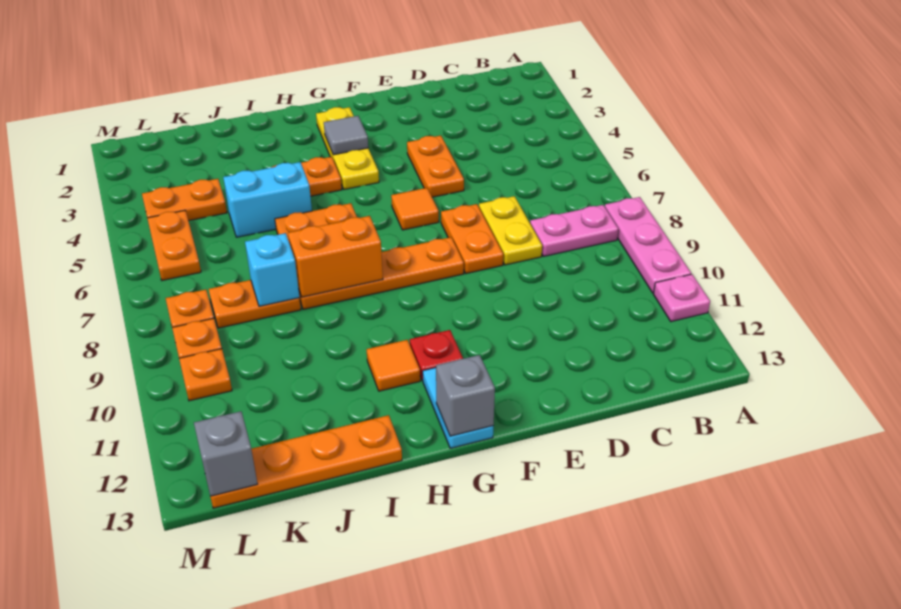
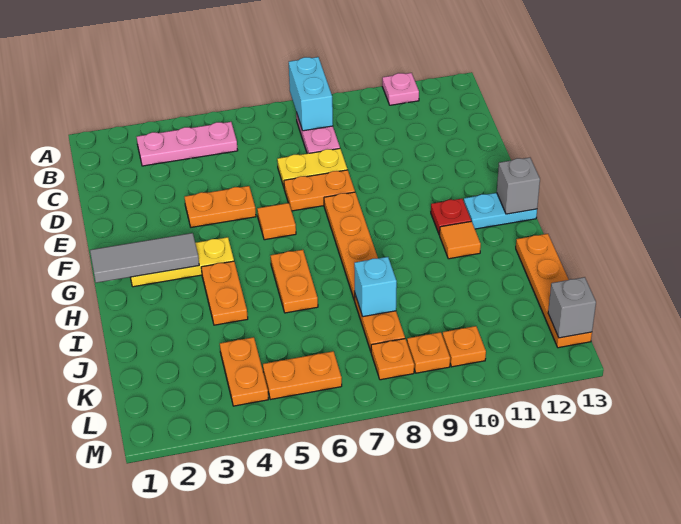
pink 1x3 plate [605,197,691,293] -> pink 1x3 plate moved to [137,122,238,166]
grey 1x1 tile [324,116,368,155] -> grey 1x3 tile [90,233,199,283]
orange 1x2 brick [288,216,383,297] -> none
cyan 1x2 brick [223,162,312,237] -> cyan 1x2 brick moved to [289,57,333,131]

